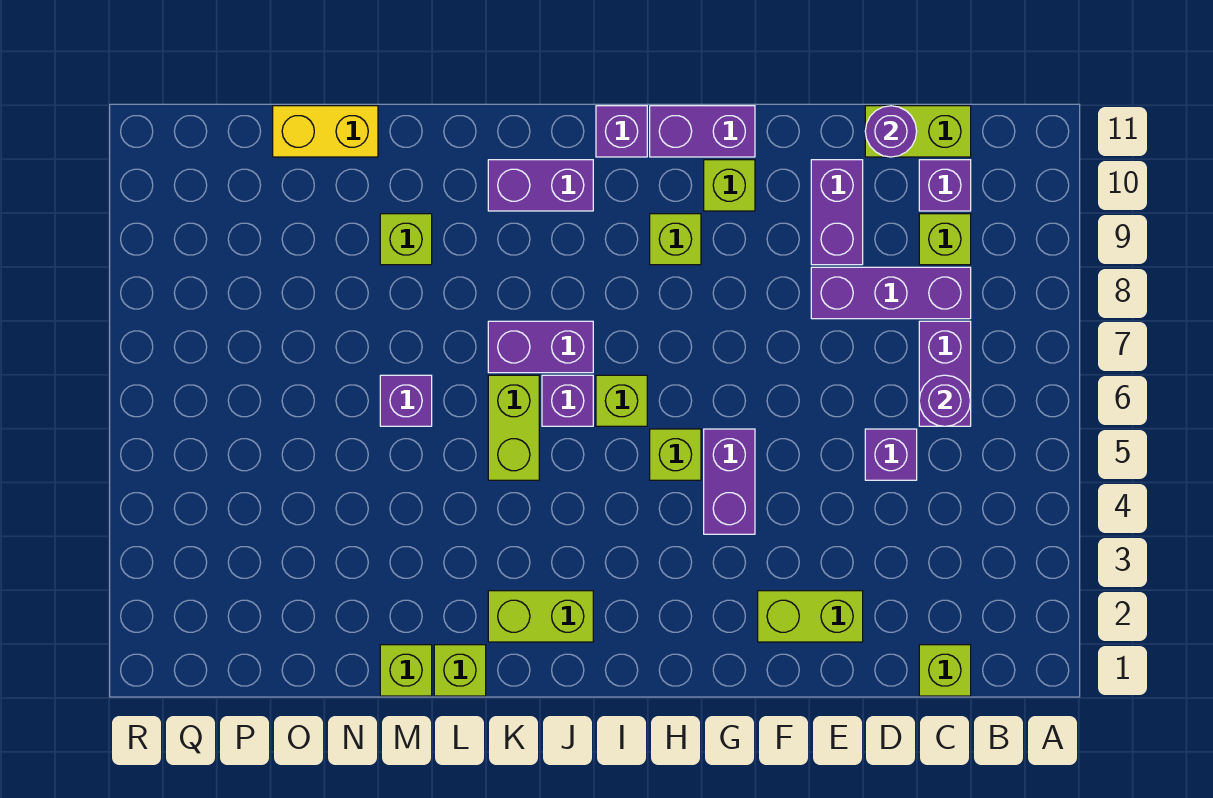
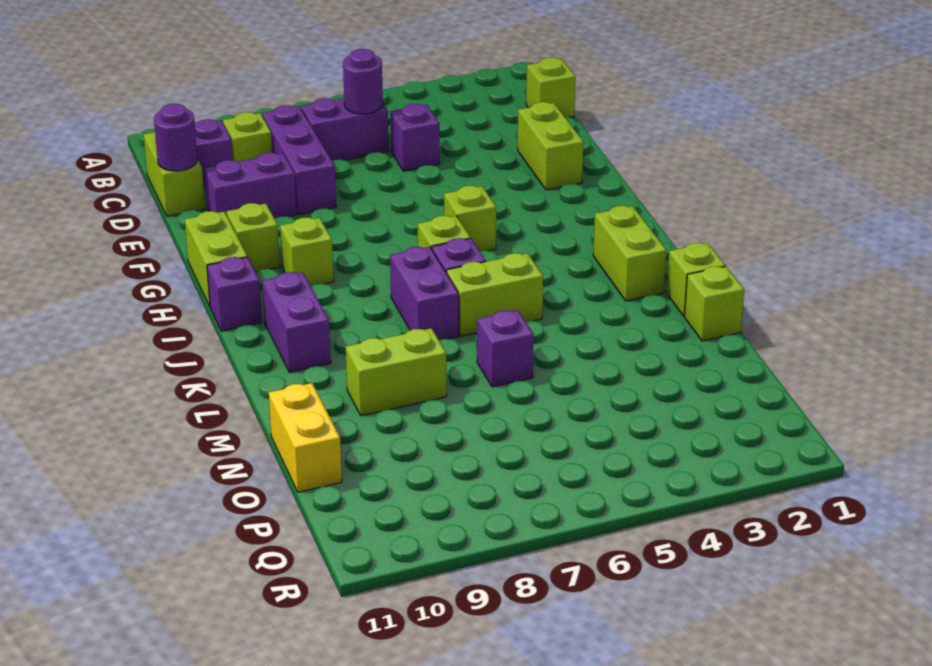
purple 1x2 brick [704,429,755,534] -> none
purple 1x2 brick [650,106,755,157] -> lime 1x2 brick [185,211,247,306]
lime 1x1 brick [380,214,432,265] -> lime 1x2 brick [346,328,447,416]

